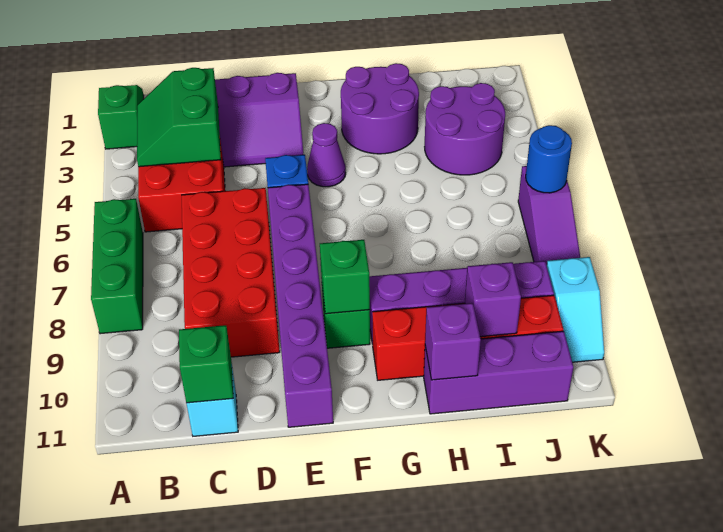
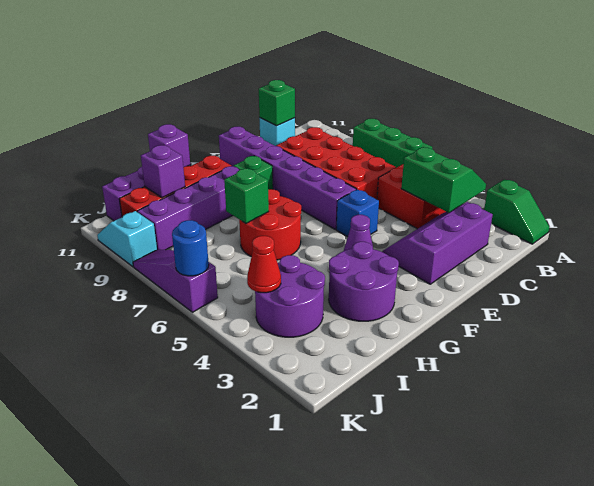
green 1x1 brick [320,240,370,314] -> green 1x1 brick moved to [224,168,269,223]
none -> red 2x2 round brick [239,189,301,260]
none -> red 1x1 cone [247,236,281,293]

